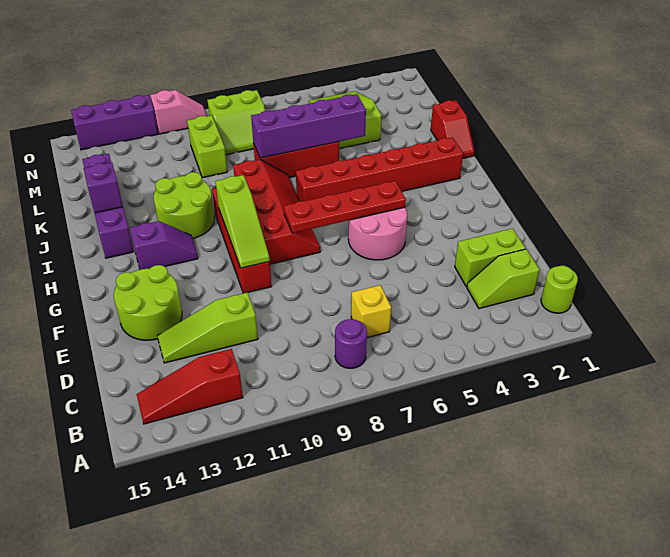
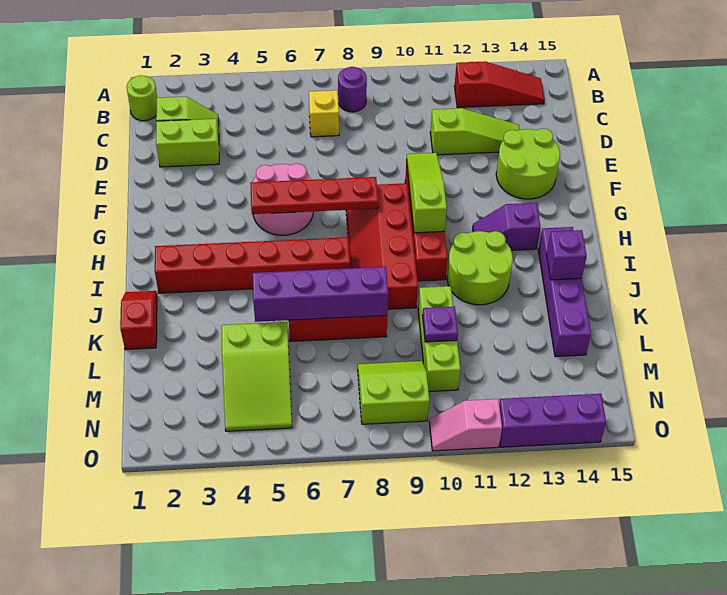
lime 1x2 brick [187,116,227,178] -> lime 1x3 brick [418,286,460,392]
none -> purple 1x1 plate [422,306,458,342]

